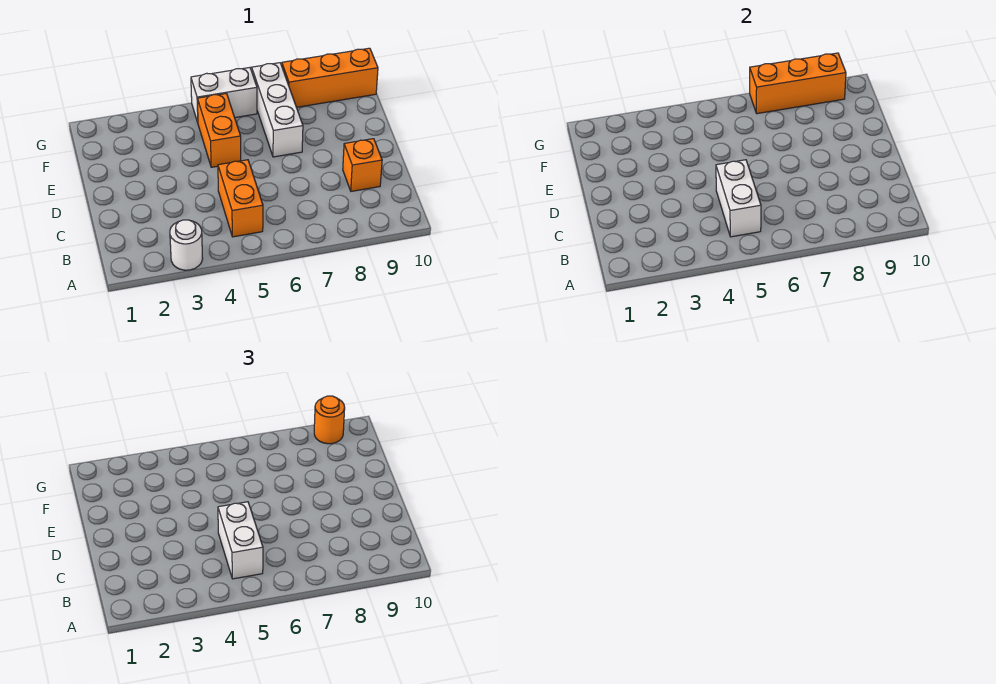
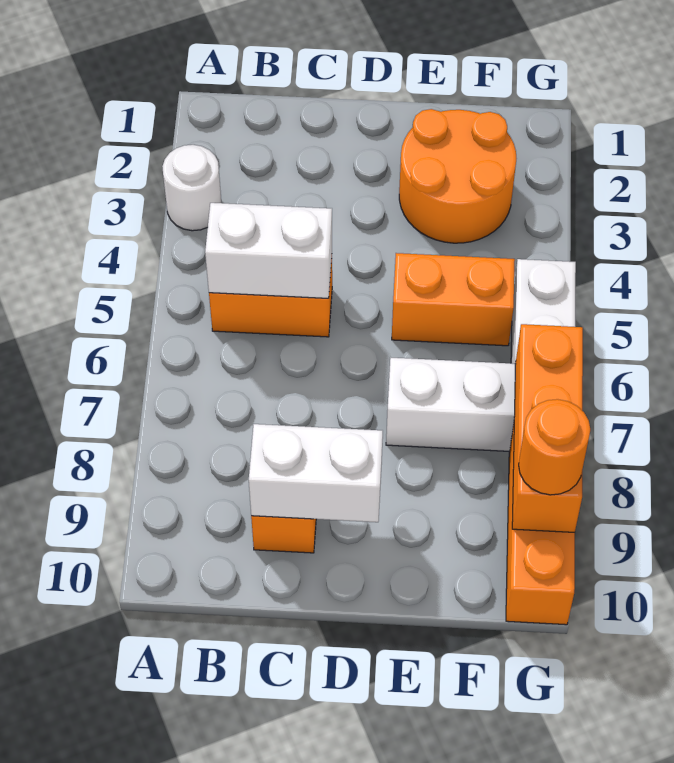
white 1x2 brick [218,502,263,579] -> white 1x2 brick moved to [249,424,383,522]
none -> orange 2x2 round brick [399,109,517,243]

